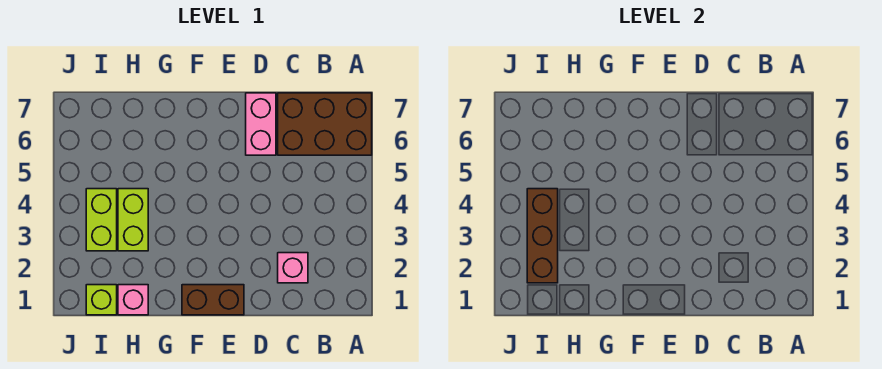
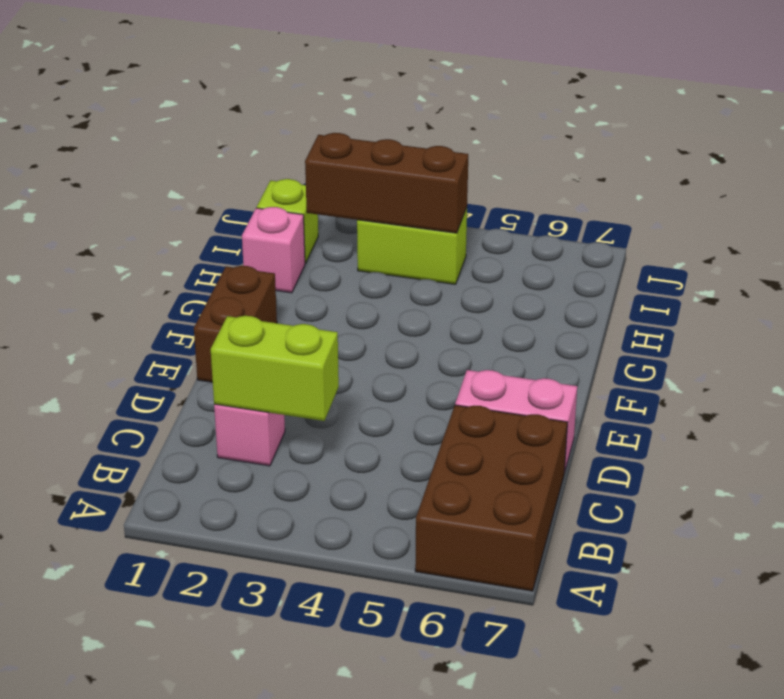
lime 1x2 brick [118,189,148,251] -> lime 1x2 brick moved to [211,316,339,421]

